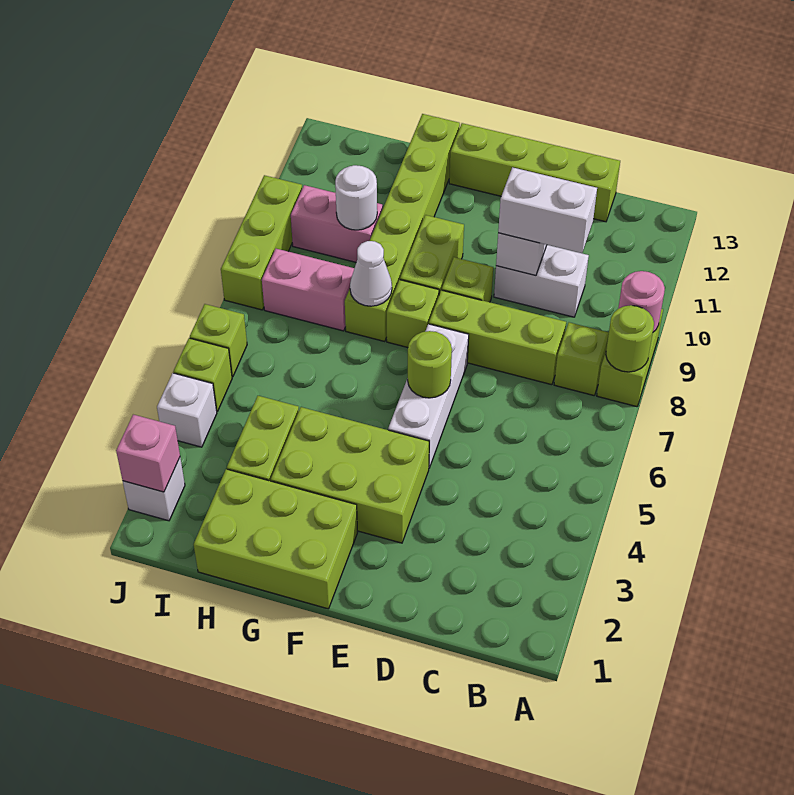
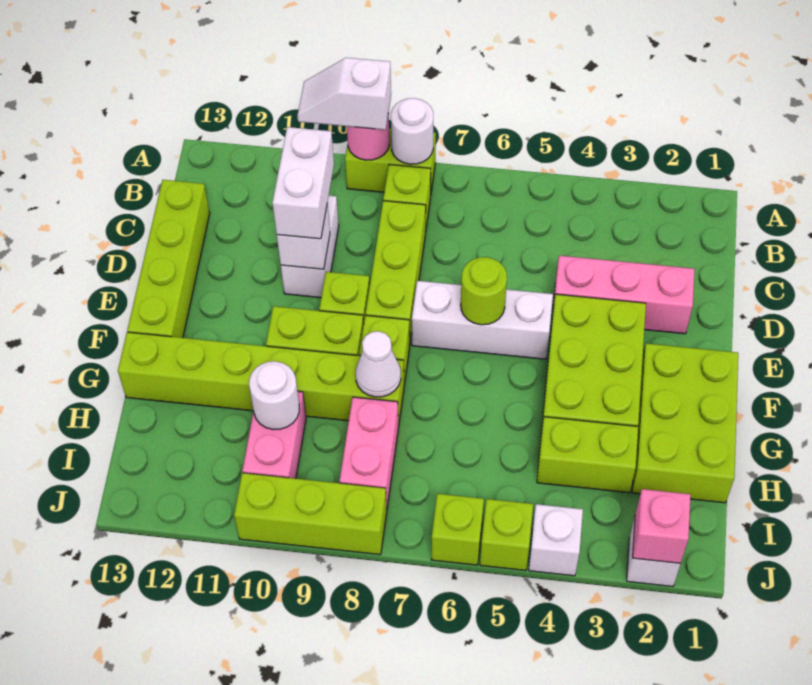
lime 1x1 round brick [606,305,654,372] -> white 1x1 round brick [391,98,433,164]
none -> white 1x2 slope [297,58,391,130]
none -> pink 1x3 brick [553,256,695,334]

